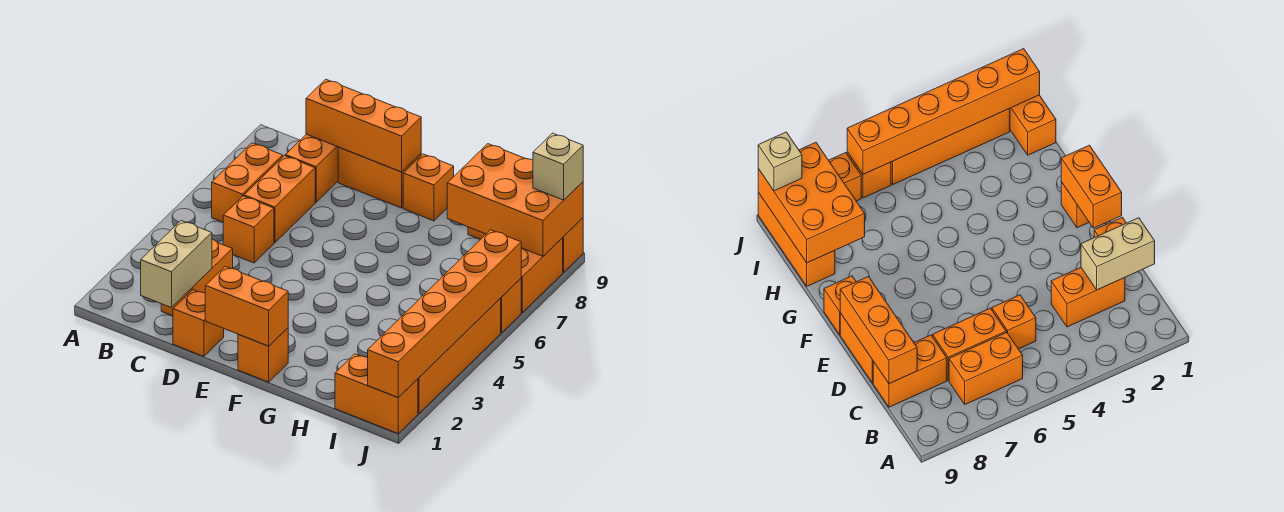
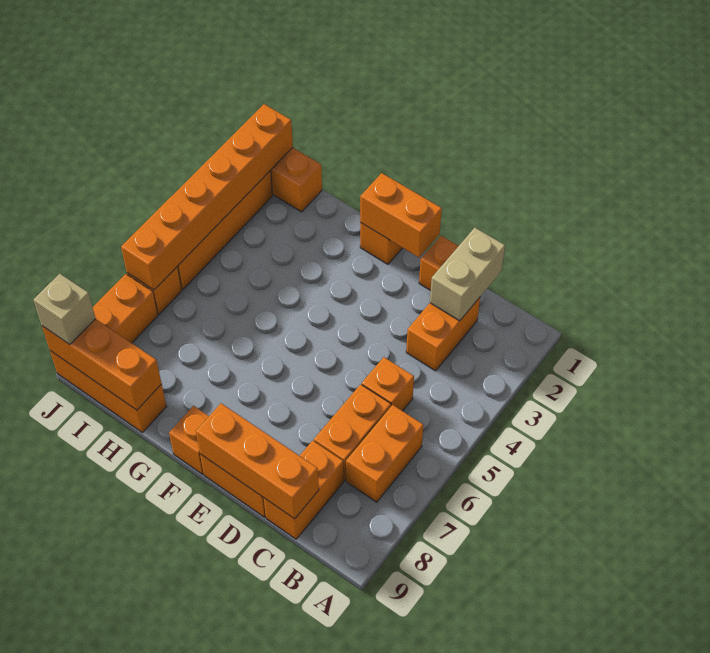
orange 2x3 brick [447,144,583,256] -> orange 1x3 brick [42,319,162,410]

